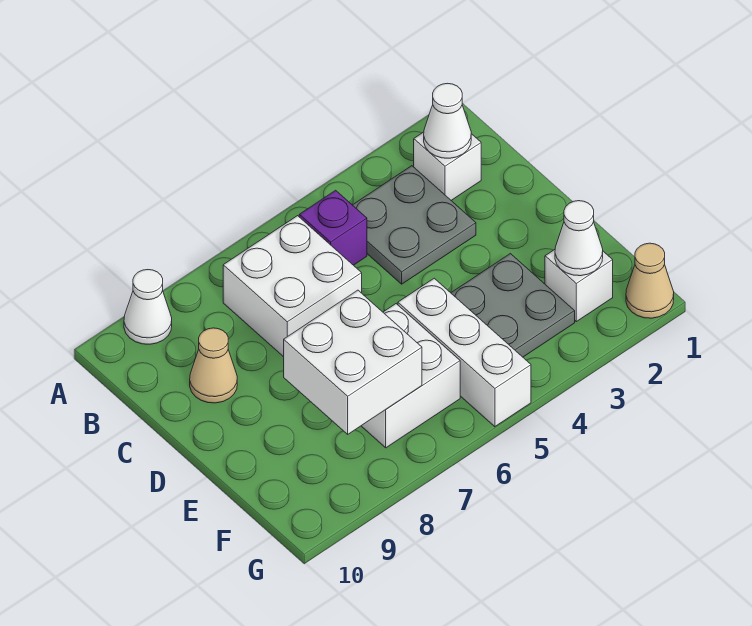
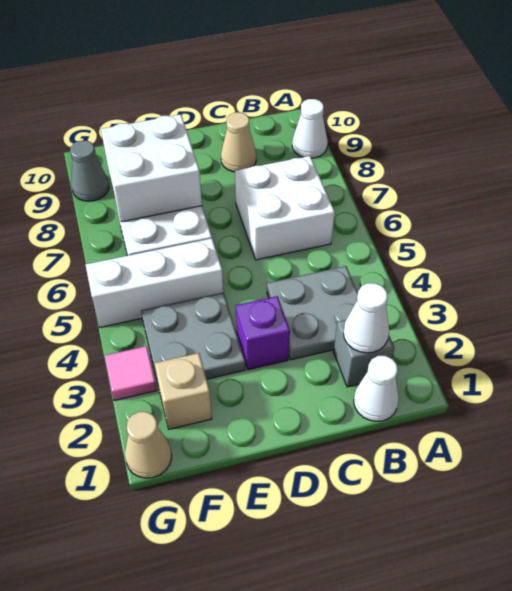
white 1x1 brick [414,132,481,201] -> grey 1x1 brick [333,320,394,387]
purple 1x1 brick [299,190,367,265] -> purple 1x1 brick moved to [236,296,290,370]
white 1x1 brick [545,250,613,322] -> tan 1x1 brick [155,353,212,429]
white 1x1 cone [555,201,603,276] -> white 1x1 cone moved to [354,356,399,421]
none -> pink 1x1 tile [105,346,157,401]
none -> grey 1x1 cone [70,141,109,201]

